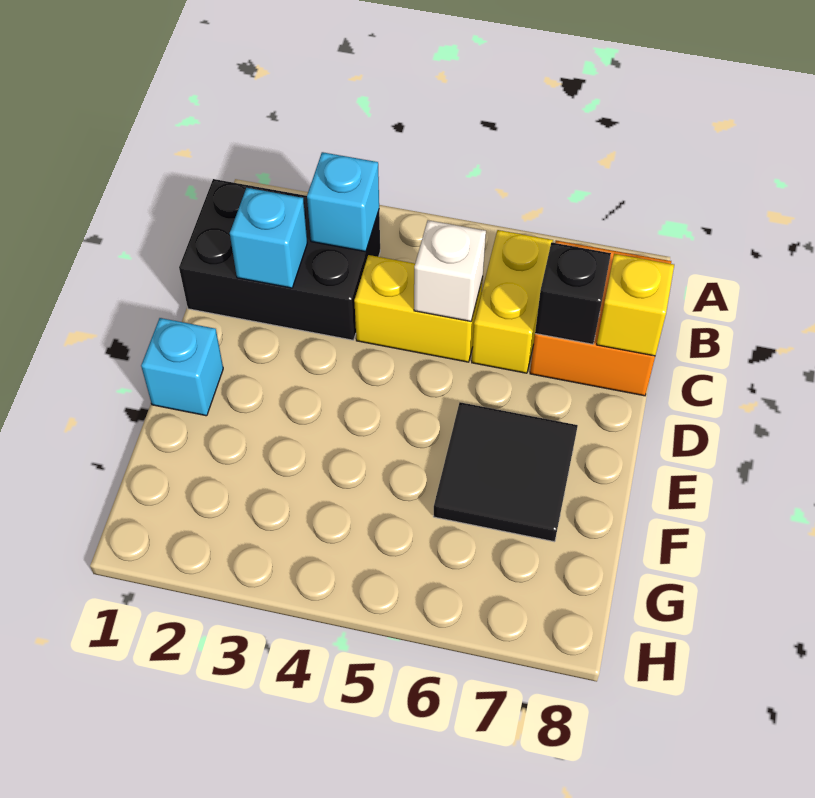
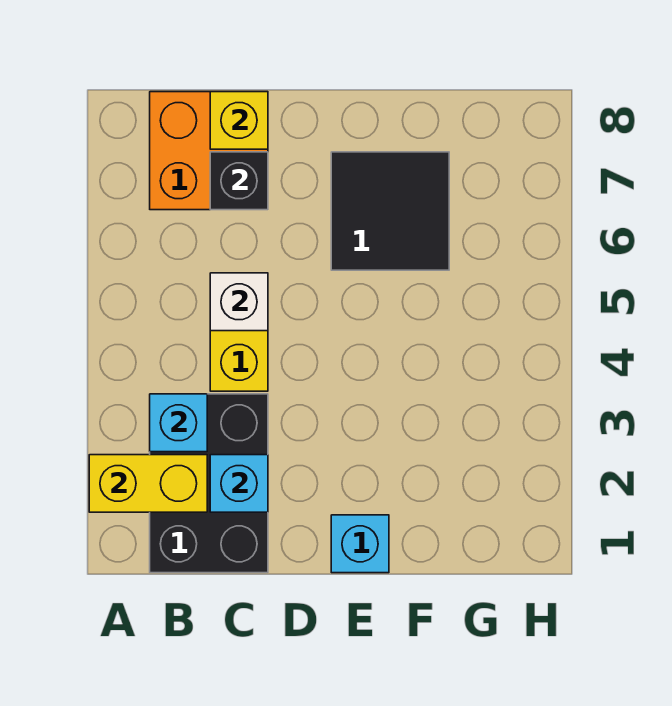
yellow 1x2 brick [472,230,553,373] -> yellow 1x2 brick moved to [89,455,207,512]

